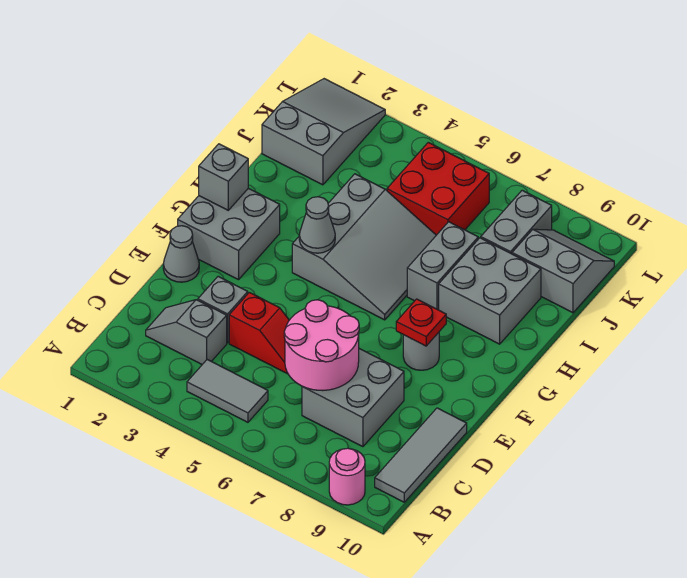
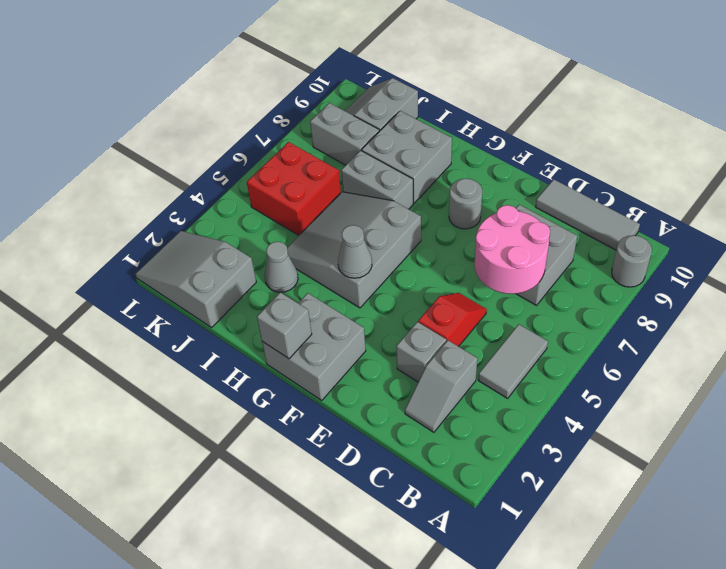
pink 1x1 round brick [329,448,365,505] -> grey 1x1 round brick [612,235,652,287]
grey 1x1 cone [163,226,199,282] -> grey 1x1 cone moved to [265,242,298,292]
red 1x1 plate [396,299,446,346] -> none
grey 3x3 slope [292,174,436,320] -> grey 3x3 slope turned to [287,192,421,308]

